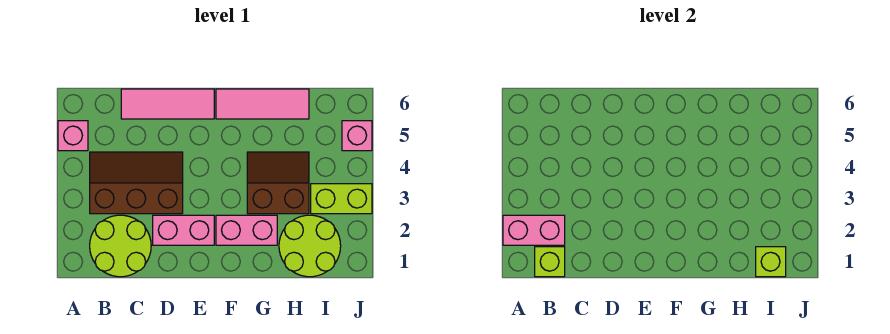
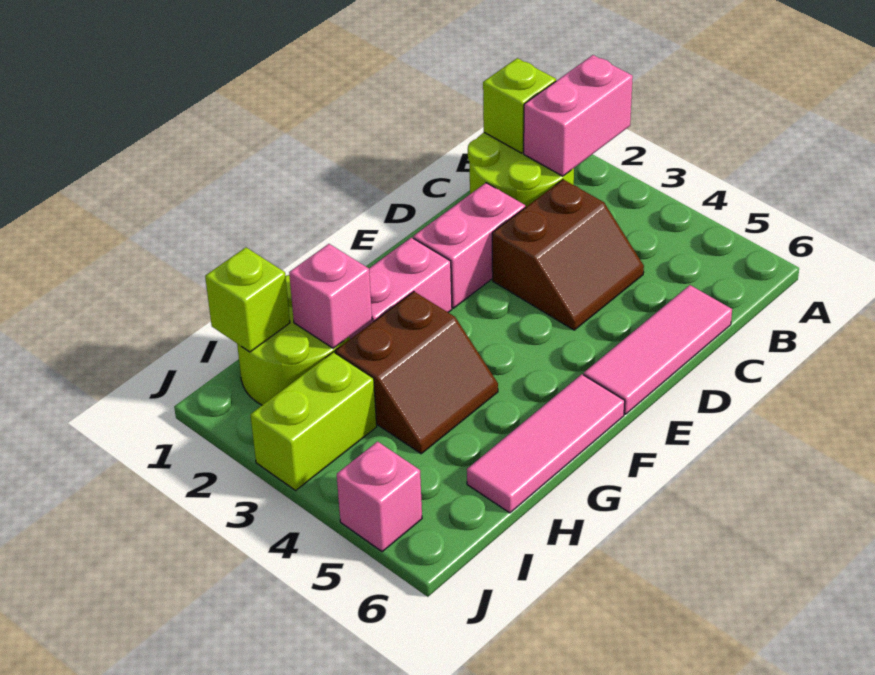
pink 1x1 brick [58,121,88,151] -> pink 1x1 brick moved to [289,244,372,348]
brown 2x3 slope [90,152,183,214] -> brown 2x2 slope [492,180,644,330]

